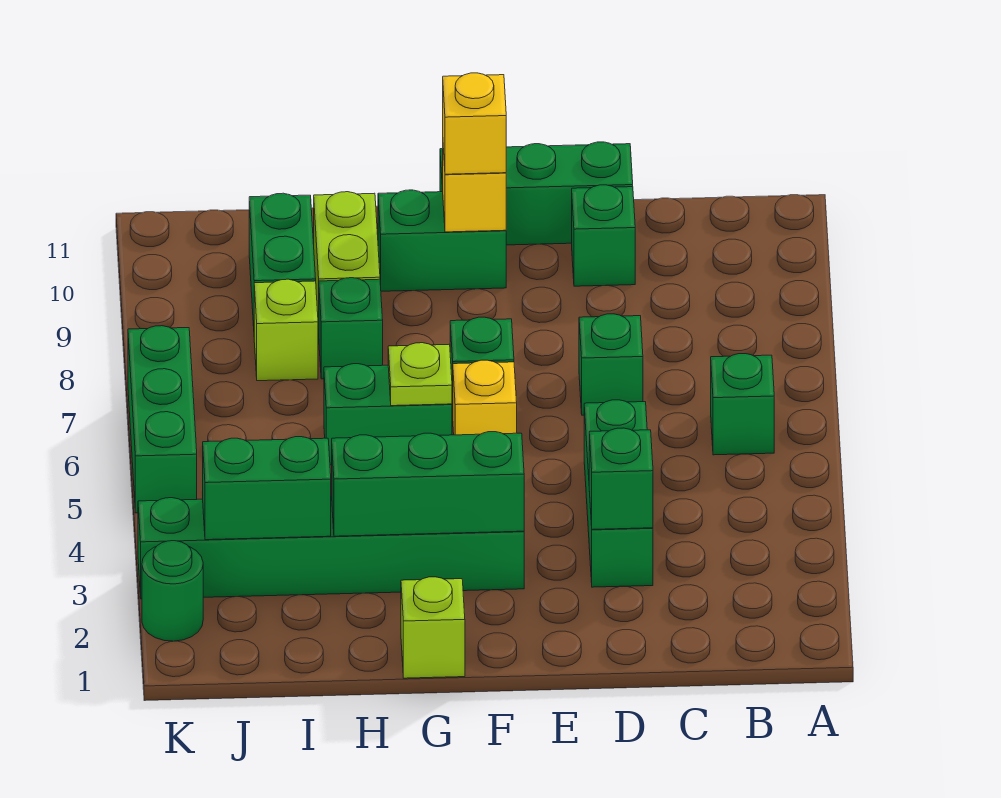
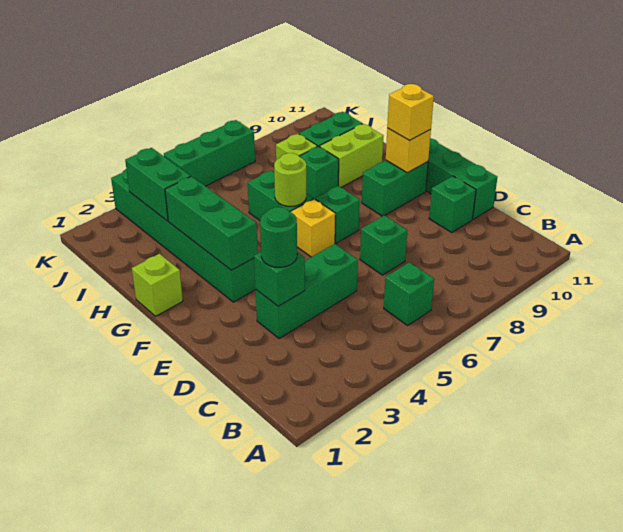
green 1x2 brick [378,190,506,291] -> green 1x2 brick turned to [362,160,428,216]
lime 1x1 plate [388,343,452,406] -> lime 1x1 round brick [274,153,306,206]
green 1x1 round brick [142,541,203,641] -> green 1x1 round brick moved to [260,207,297,267]

